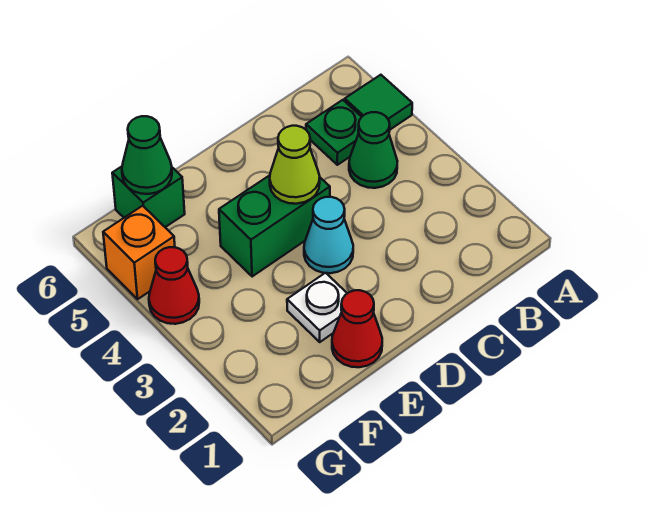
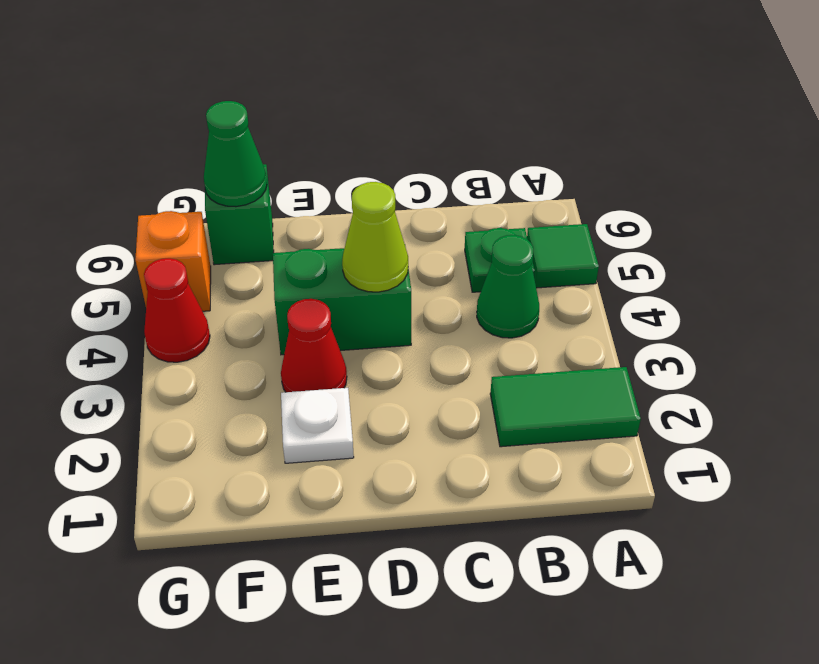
none -> green 1x2 tile [490,367,641,447]
cyan 1x1 cone [304,197,353,273] -> none
red 1x1 cone [332,290,382,367] -> red 1x1 cone moved to [281,299,347,392]

